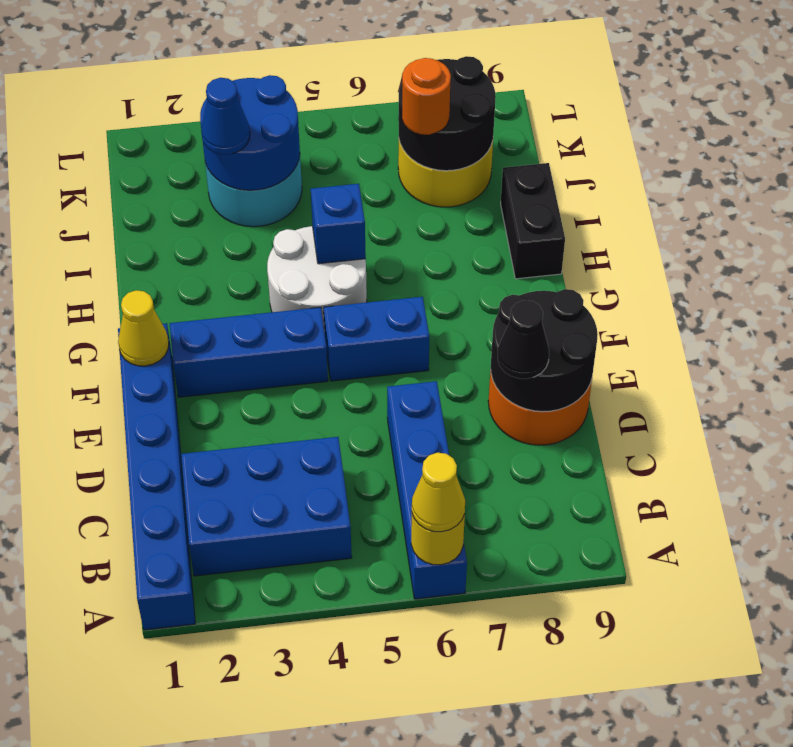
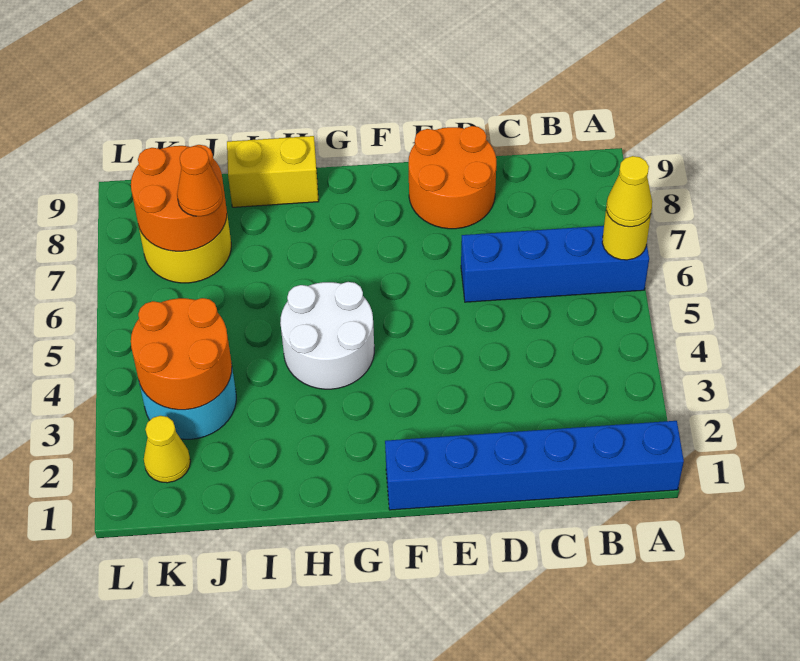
blue 2x3 brick [181,437,352,576] -> none
black 2x2 round brick [491,289,598,412] -> none
black 1x1 cone [498,300,549,379] -> none
yellow 1x1 cone [118,290,169,366] -> yellow 1x1 cone moved to [144,416,190,483]
blue 1x3 brick [170,307,328,397] -> none
blue 1x2 brick [324,297,429,381] -> none
blue 1x1 brick [311,184,366,264] -> none
black 1x2 brick [501,163,565,279] -> yellow 1x2 brick [227,136,319,207]
blue 2x2 round brick [200,75,300,190] -> orange 2x2 round brick [131,298,232,410]
blue 1x1 cone [201,78,250,155] -> none
black 2x2 round brick [399,56,496,171] -> orange 2x2 round brick [131,145,227,251]
orange 1x1 round brick [402,58,451,135] -> orange 1x1 cone [177,146,223,216]

